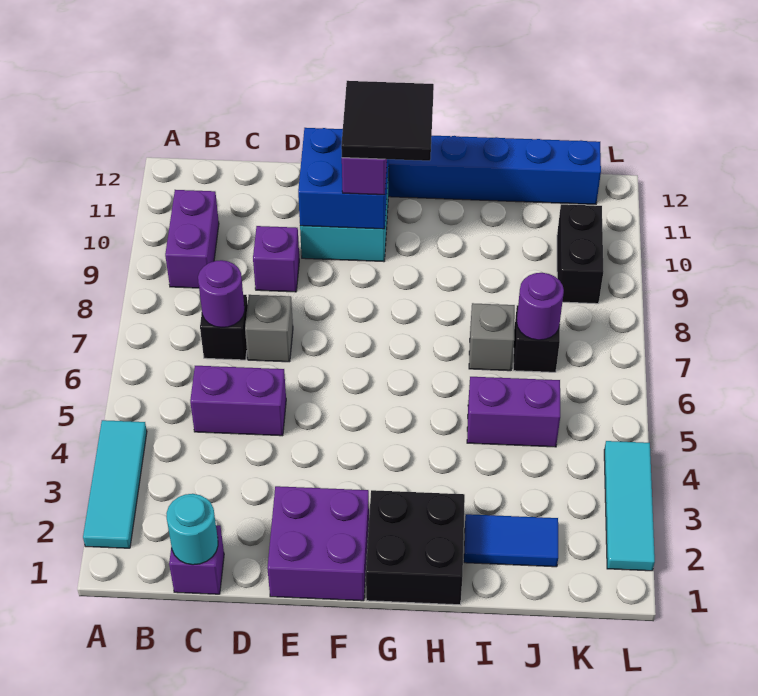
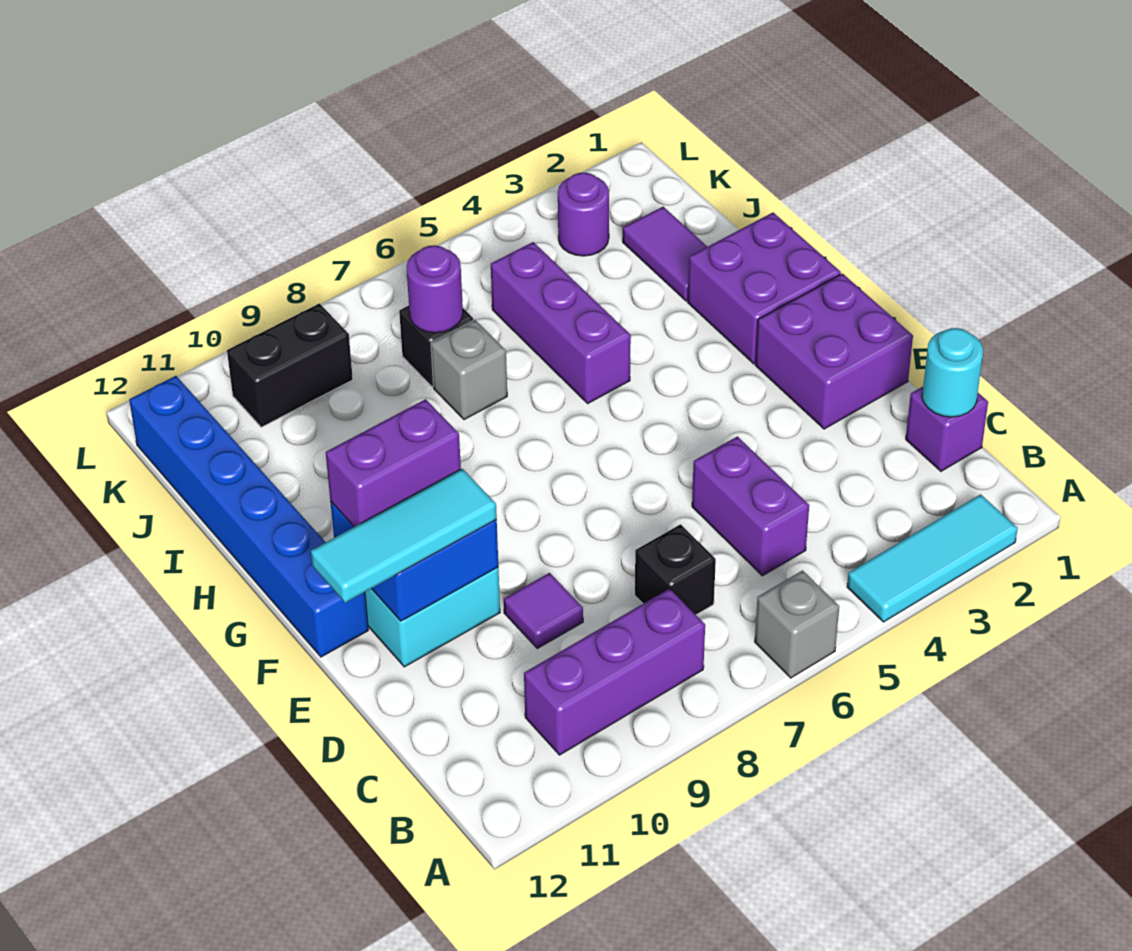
purple 1x2 brick [165,190,219,288] -> purple 1x3 brick [524,589,705,755]
purple 1x1 round brick [198,260,245,328] -> purple 1x1 round brick moved to [558,173,609,256]
grey 1x1 brick [245,295,293,362] -> grey 1x1 brick moved to [755,571,839,678]
purple 1x1 brick [253,226,299,292] -> purple 1x1 tile [504,573,583,648]
black 2x2 tile [341,81,434,161] -> none
black 2x2 brick [366,490,465,605] -> purple 2x2 brick [688,213,841,364]
blue 1x2 tile [464,514,558,567] -> purple 1x2 tile [623,207,707,301]
purple 1x2 brick [467,377,560,447] -> purple 1x3 brick [491,242,631,403]
cyan 1x3 tile [604,441,655,571] -> cyan 1x3 tile moved to [311,469,497,603]

